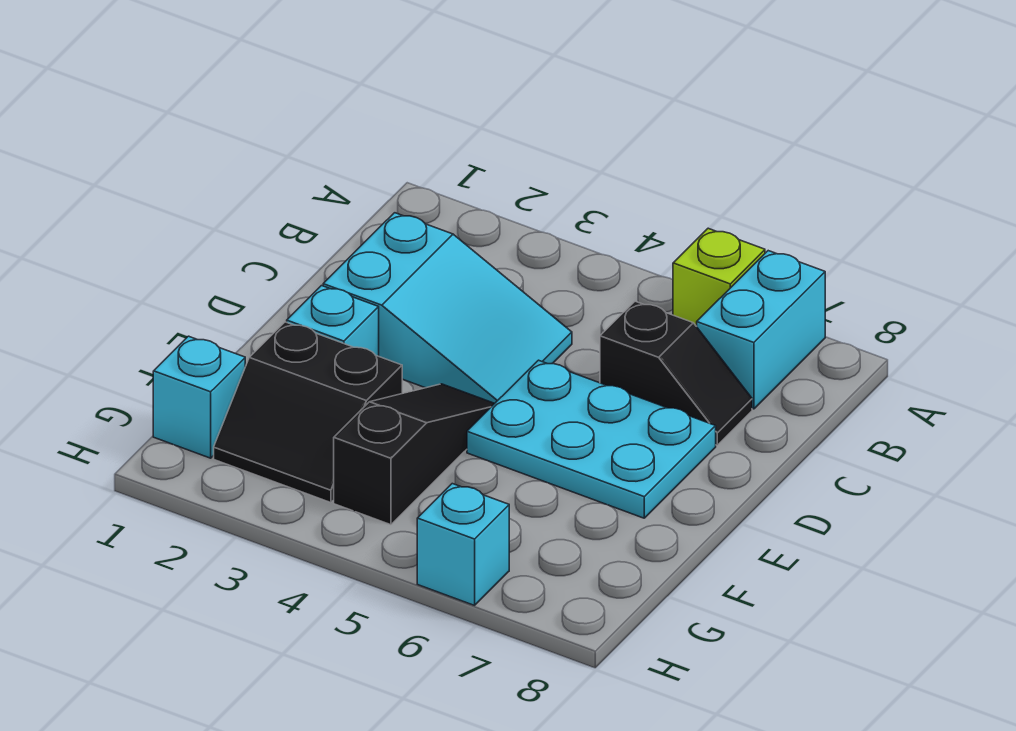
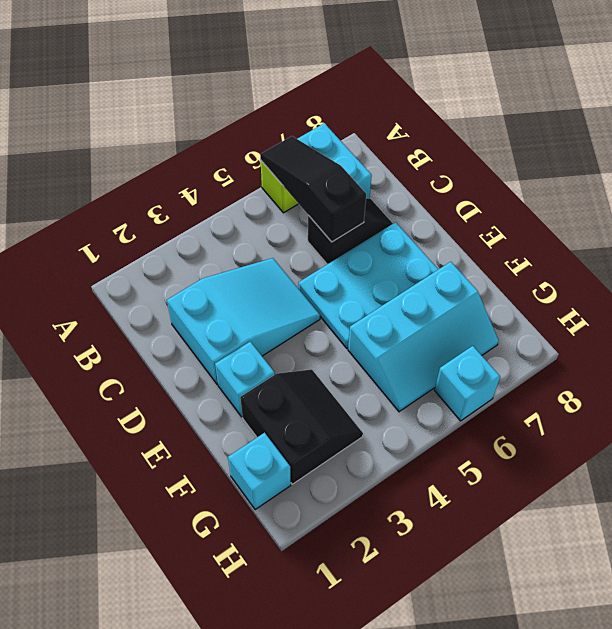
black 1x3 slope [334,384,495,525] -> black 1x3 slope moved to [260,136,366,242]
black 2x2 slope [214,322,402,503] -> black 2x2 slope turned to [240,369,363,484]
none -> cyan 2x3 slope [348,262,499,412]

